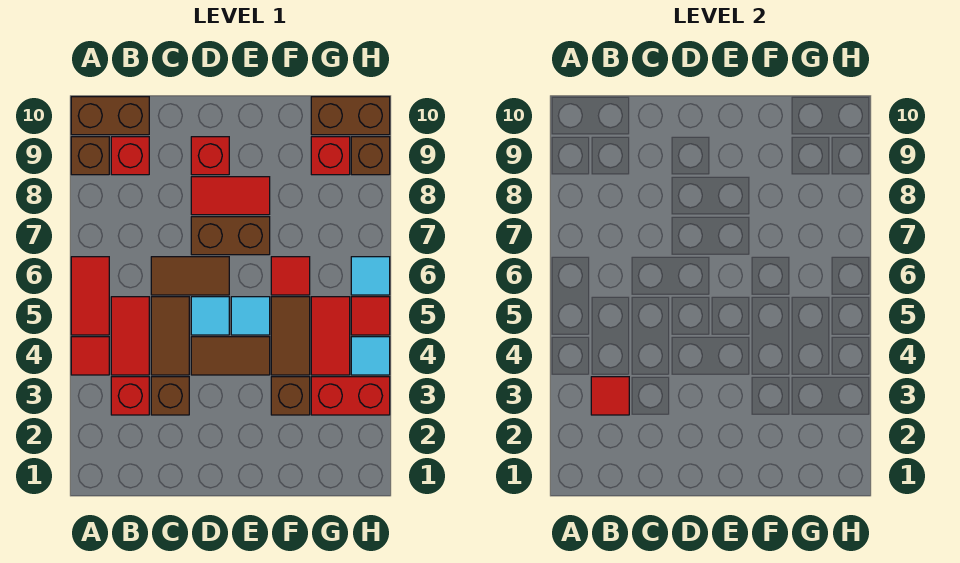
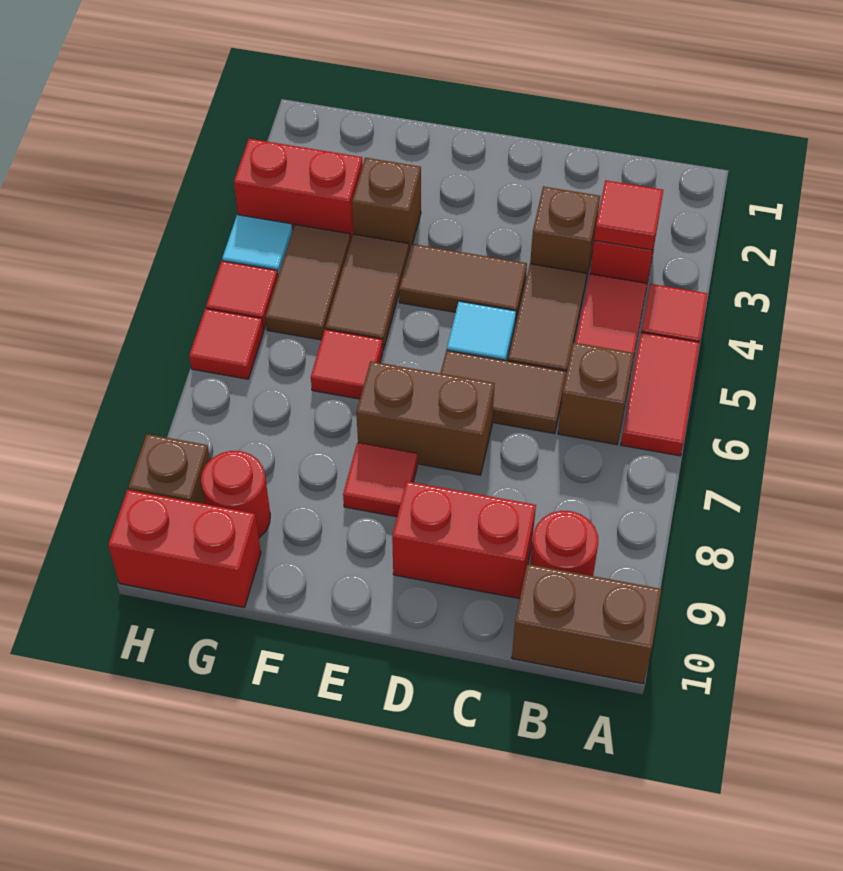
brown 1x1 brick [71,137,109,175] -> brown 1x1 brick moved to [558,342,634,445]
red 1x1 brick [111,137,149,175] -> red 1x1 round brick [530,511,598,576]
red 1x2 tile [191,177,270,215] -> red 1x1 tile [343,443,417,517]
red 1x1 brick [191,137,229,175] -> red 1x2 brick [392,481,536,599]
cyan 1x1 tile [231,297,270,335] -> none
red 1x2 tile [311,297,350,375] -> brown 1x2 tile [266,224,351,340]
red 1x1 brick [311,137,350,175] -> red 1x1 round brick [201,451,270,538]
brown 1x2 brick [311,97,390,135] -> red 1x2 brick [108,490,261,607]
cyan 1x1 tile [351,257,390,295] -> red 1x1 tile [189,309,263,379]

